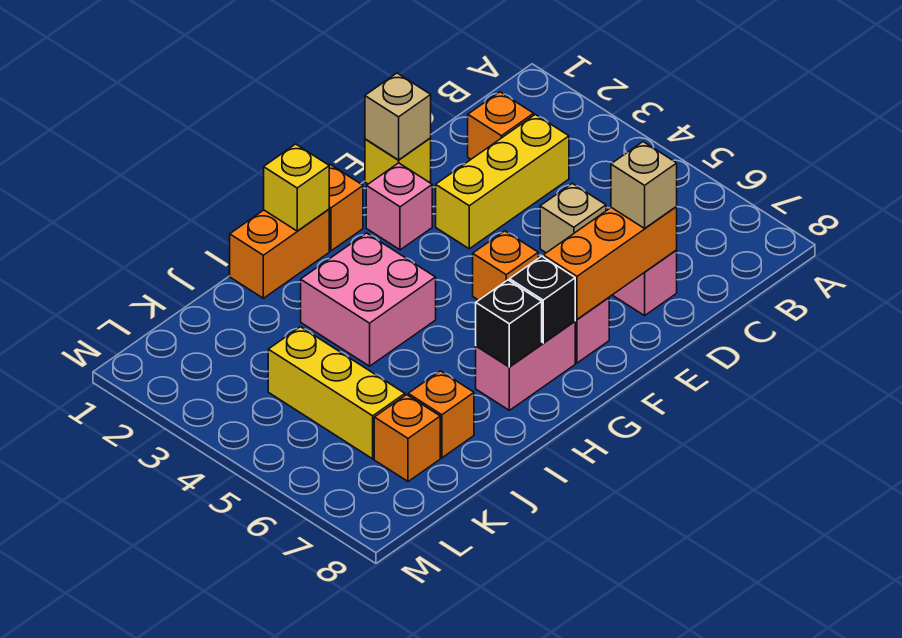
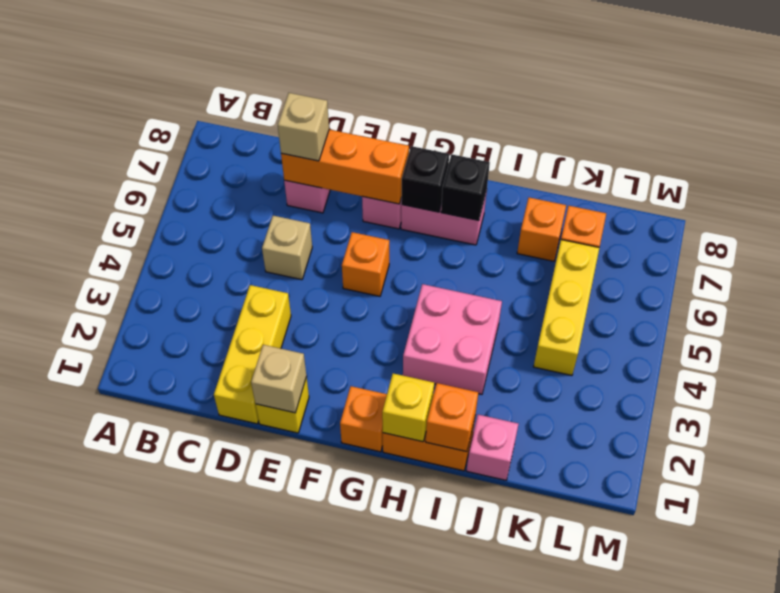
orange 1x1 brick [468,92,534,159] -> orange 1x1 brick moved to [426,383,478,452]
yellow 1x3 brick [436,114,569,249] -> yellow 1x3 brick turned to [214,285,291,424]
pink 1x1 brick [366,163,432,250] -> pink 1x1 brick moved to [467,415,518,480]

